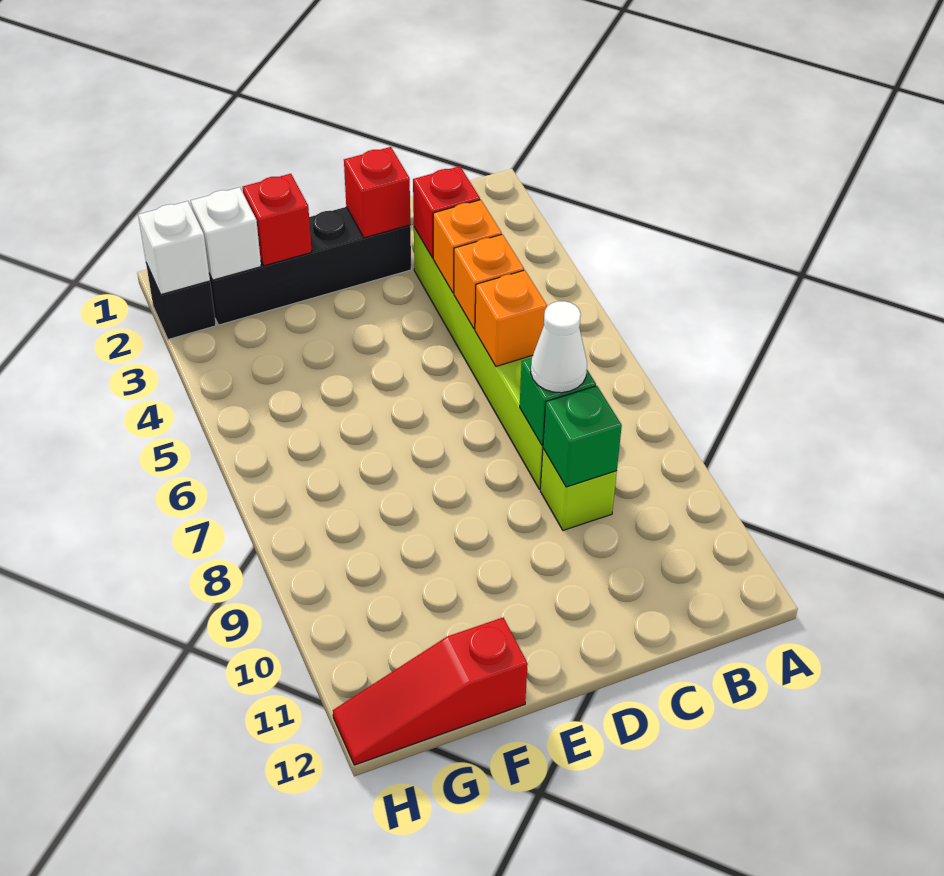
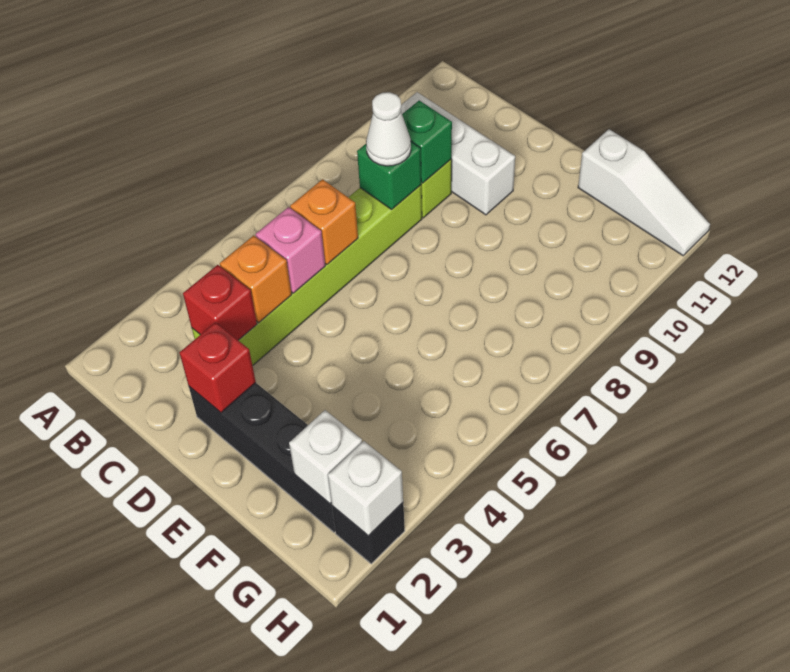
none -> white 1x3 brick [401,92,515,215]
orange 1x1 brick [454,234,524,329] -> pink 1x1 brick [255,207,325,293]
red 1x1 brick [243,174,312,266] -> none
red 1x3 slope [333,618,528,765] -> white 1x3 slope [578,129,710,256]

